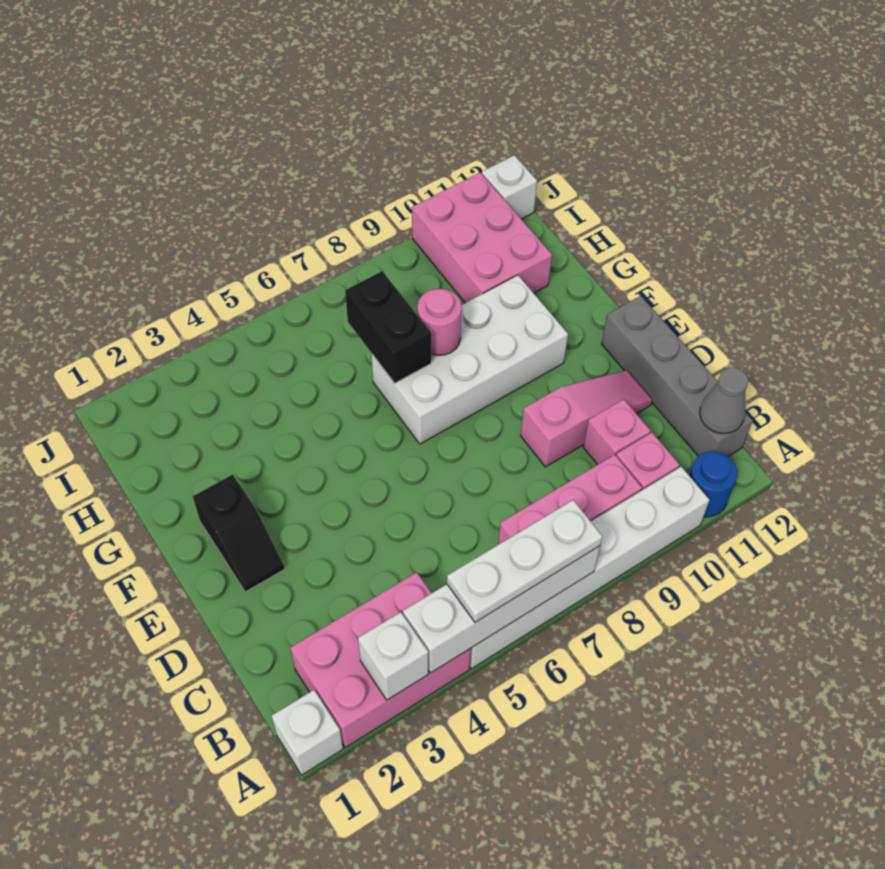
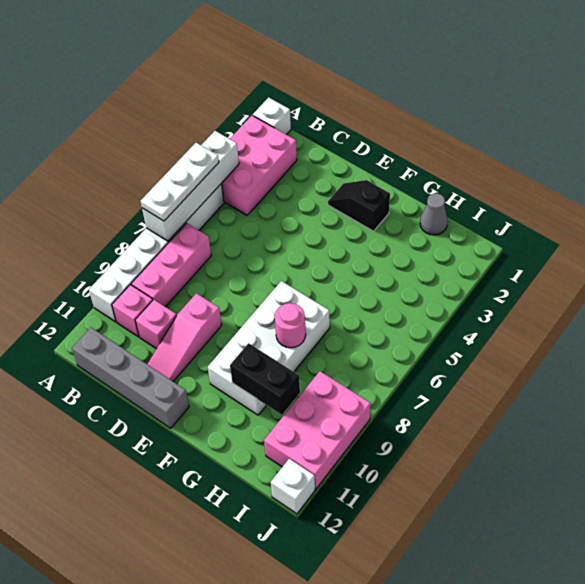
white 1x1 brick [358,612,428,700] -> none
blue 1x1 round brick [689,452,737,517] -> none
grey 1x1 cone [700,367,748,434] -> grey 1x1 cone moved to [420,193,448,235]
black 1x2 brick [345,271,431,383] -> black 1x2 brick moved to [230,343,300,415]
pink 2x3 brick [412,173,552,303] -> pink 2x3 brick turned to [264,371,371,489]

